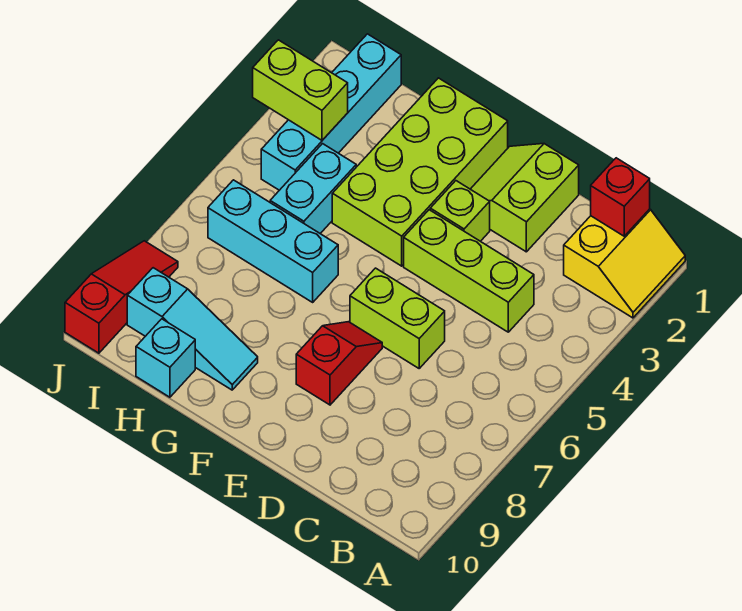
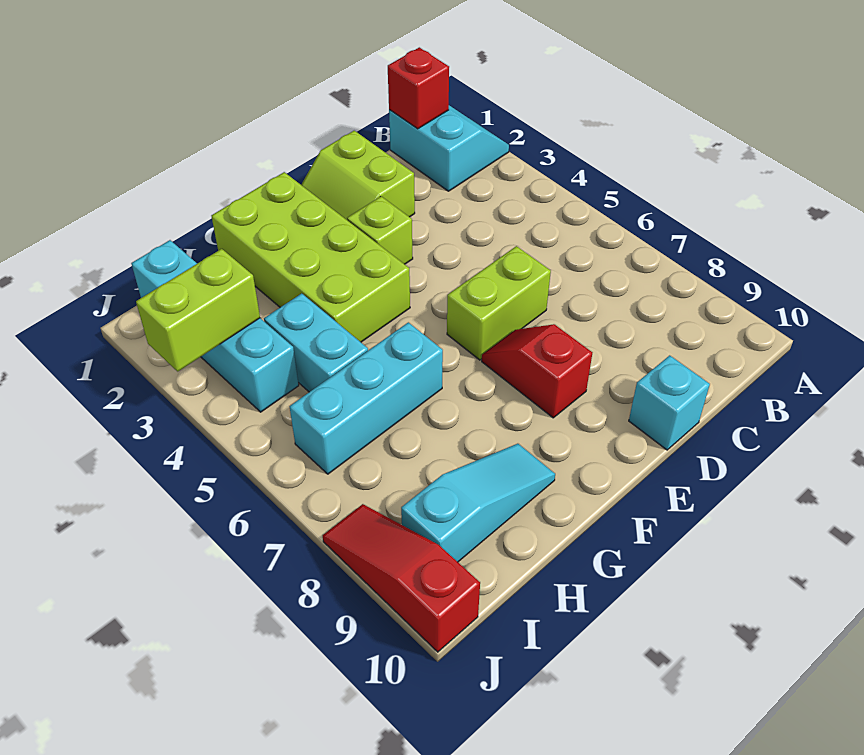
yellow 2x2 slope [564,209,685,318] -> cyan 2x2 slope [389,106,509,191]
lime 1x3 brick [404,210,534,332] -> none
cyan 1x1 brick [136,319,195,397] -> cyan 1x1 brick moved to [629,355,710,450]

